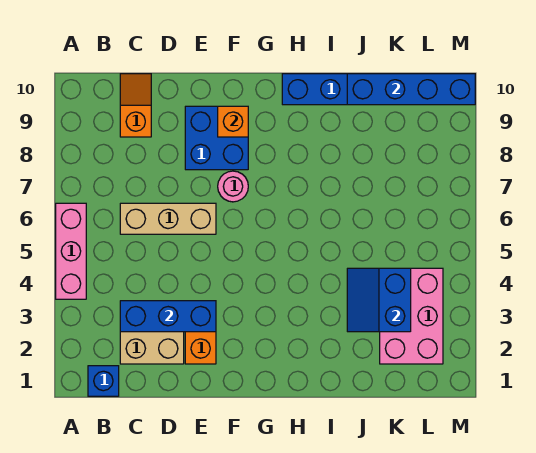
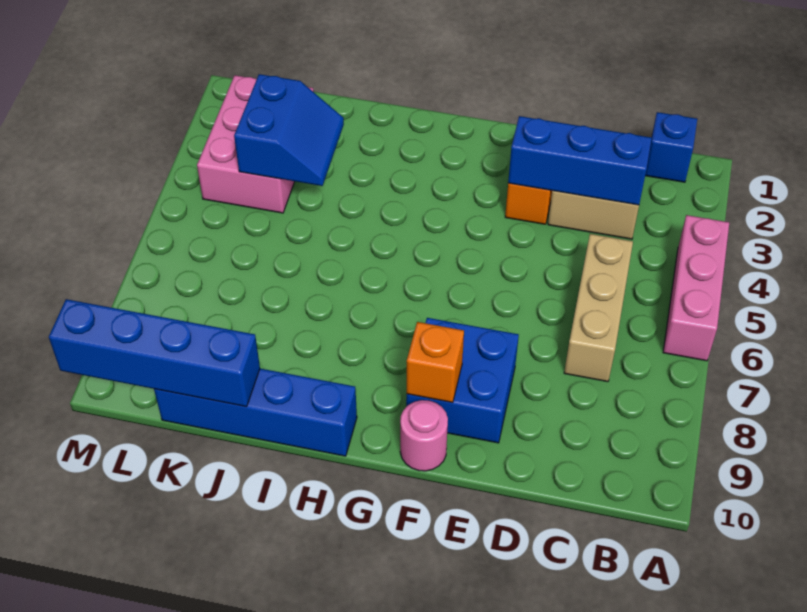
tan 1x3 brick [120,203,216,234] -> tan 1x3 brick turned to [564,234,633,382]
orange 1x2 slope [120,74,151,137] -> none
pink 1x1 round brick [218,171,248,202] -> pink 1x1 round brick moved to [400,400,448,471]

